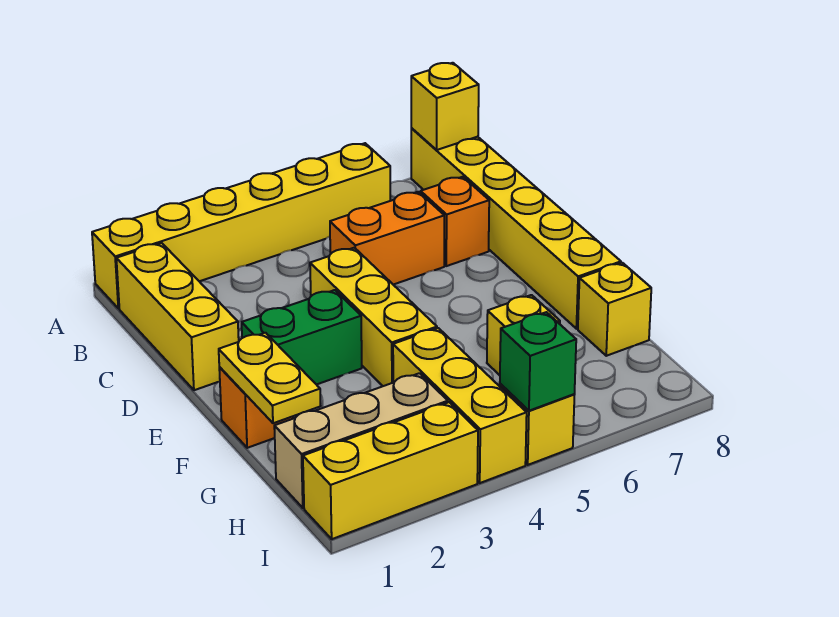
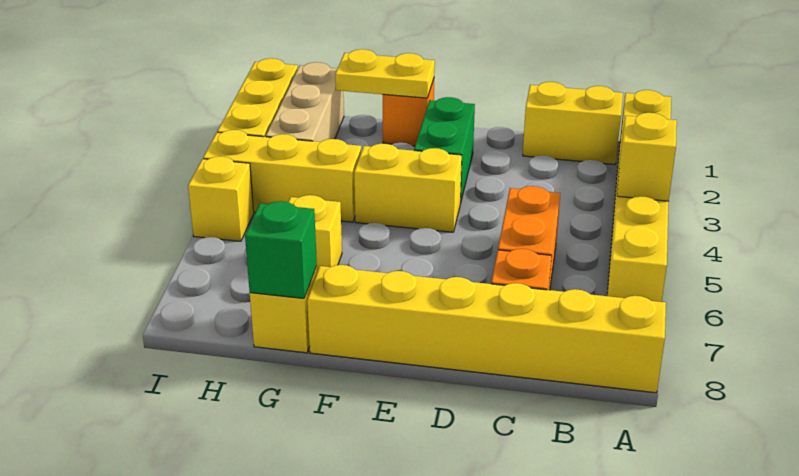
yellow 1x1 brick [411,63,479,150] -> yellow 1x1 brick moved to [617,113,677,201]
yellow 1x3 brick [116,243,239,390] -> yellow 1x2 brick [523,82,623,164]
yellow 1x3 brick [310,248,437,386] -> yellow 1x2 brick [354,143,462,232]
green 1x1 brick [500,312,576,411] -> green 1x1 brick moved to [245,201,317,298]

